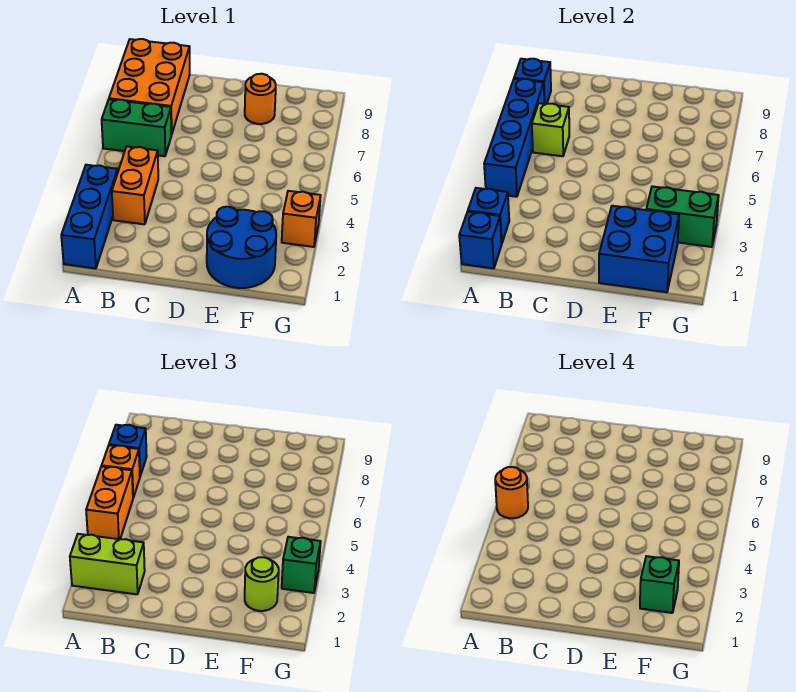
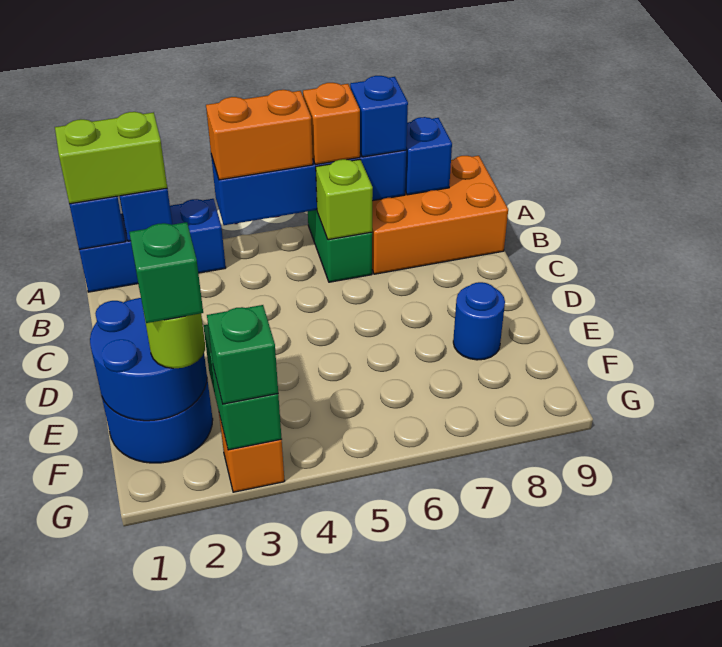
lime 1x2 brick [70,534,145,594] -> lime 1x2 brick turned to [55,112,167,204]
orange 1x1 round brick [495,467,528,518] -> none
orange 1x2 brick [112,147,158,224] -> none
blue 2x2 brick [599,206,679,292] -> blue 2x2 round brick [90,298,207,421]
orange 1x1 round brick [245,74,276,124] -> blue 1x1 round brick [453,282,505,360]

